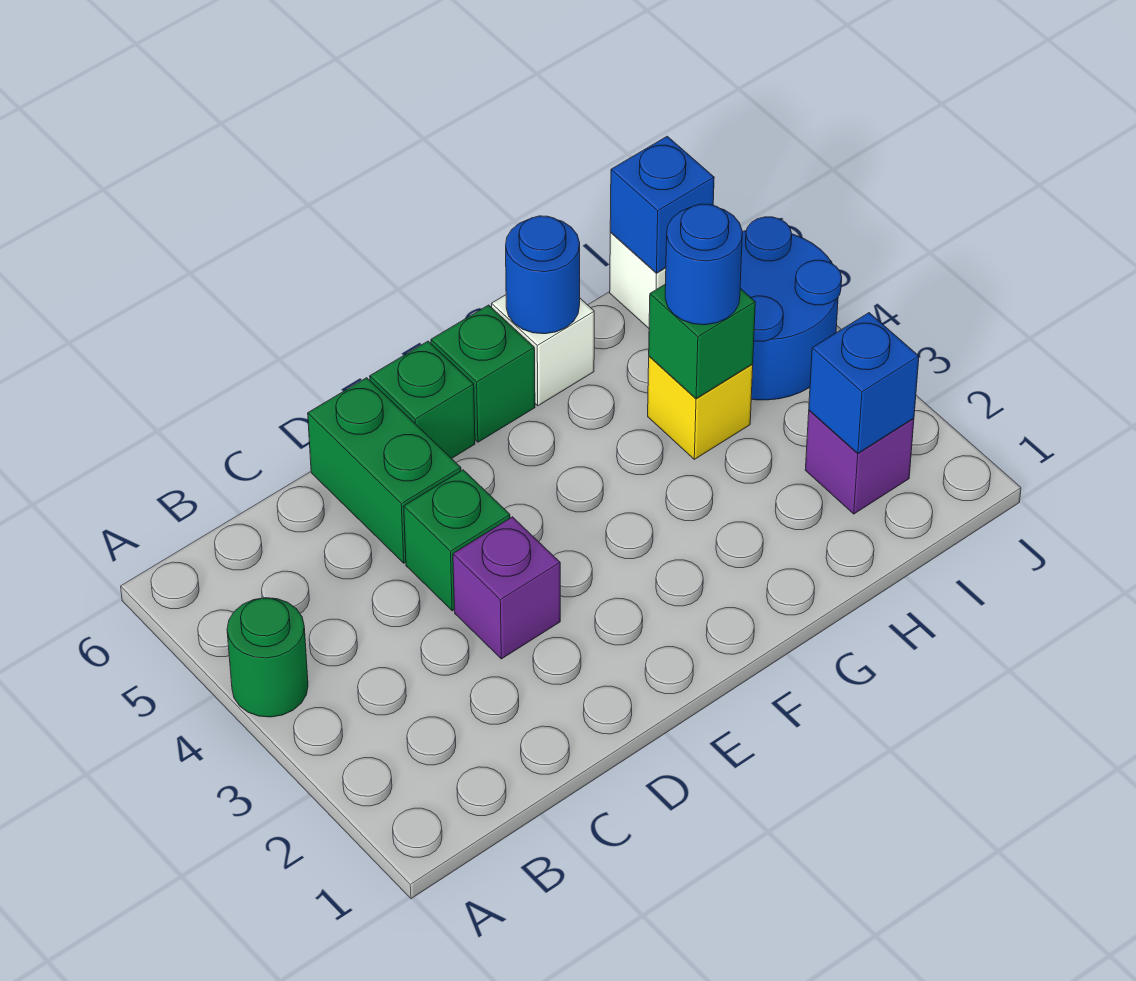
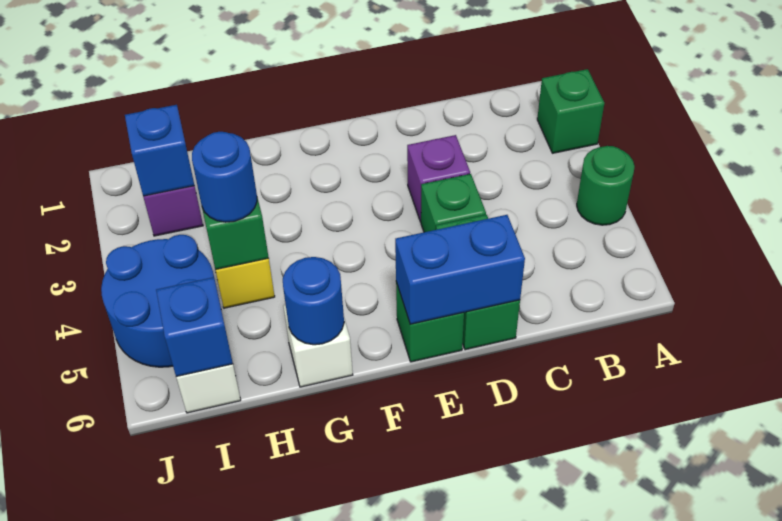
none -> blue 1x2 brick [395,215,525,324]
green 1x1 brick [431,305,535,442] -> green 1x1 brick moved to [537,69,604,153]

